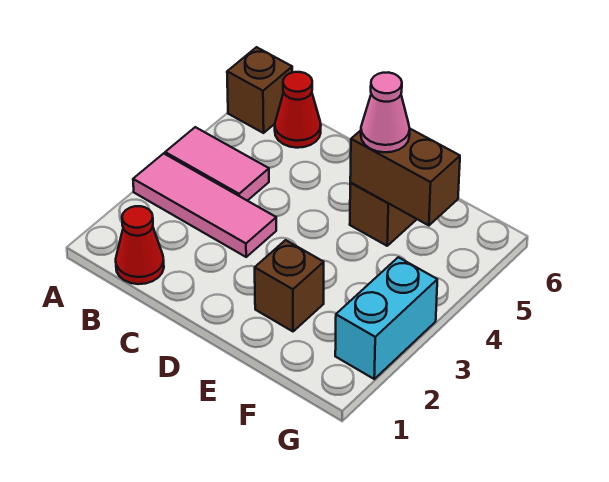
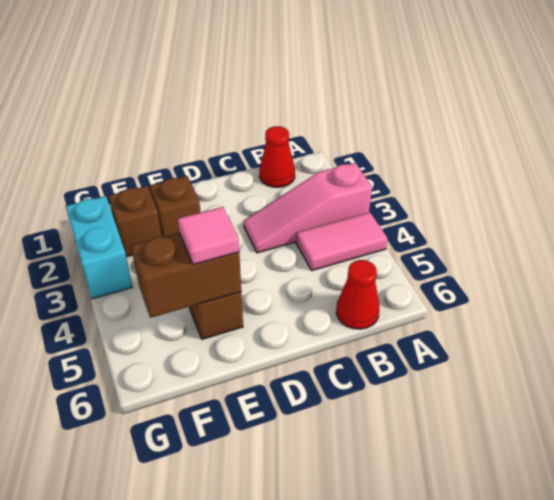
pink 1x3 tile [133,153,276,257] -> pink 1x3 slope [244,163,372,253]
brown 1x1 brick [227,47,292,133] -> brown 1x1 brick moved to [108,186,162,257]
pink 1x1 cone [361,72,410,152] -> pink 1x1 tile [178,207,239,265]

